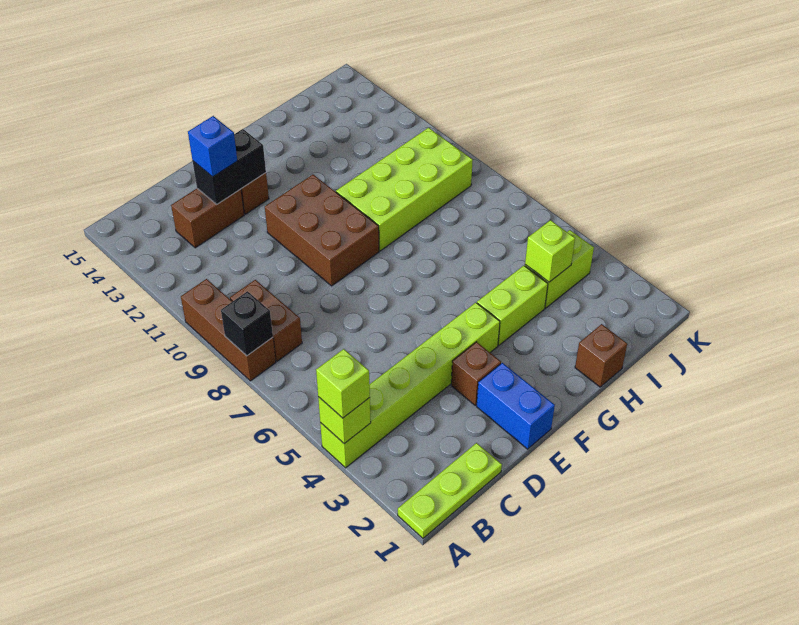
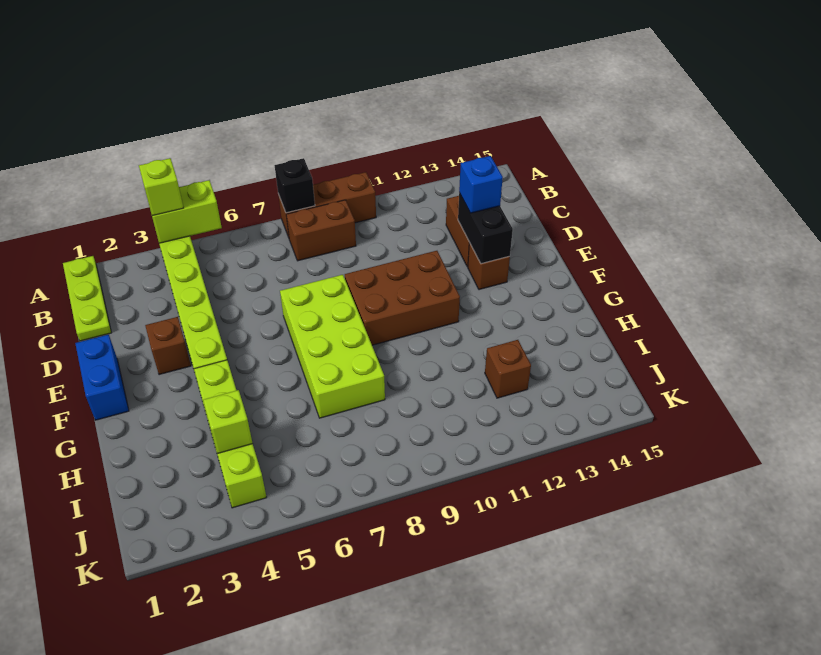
lime 1x1 brick [318,397,371,444] -> lime 1x2 brick [152,180,222,243]
blue 1x2 brick [477,363,555,449] -> blue 1x2 brick turned to [75,335,129,420]
lime 2x4 brick [336,128,473,251] -> lime 2x4 brick moved to [280,275,385,418]
brown 1x1 brick [575,324,627,387] -> brown 1x1 brick moved to [485,340,531,398]

